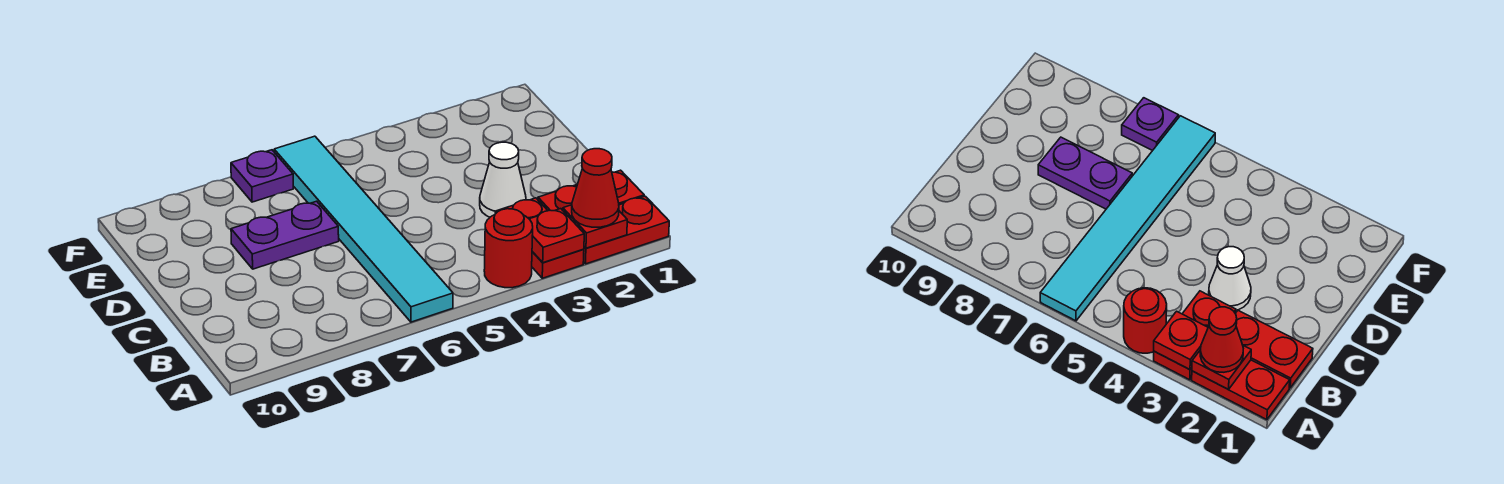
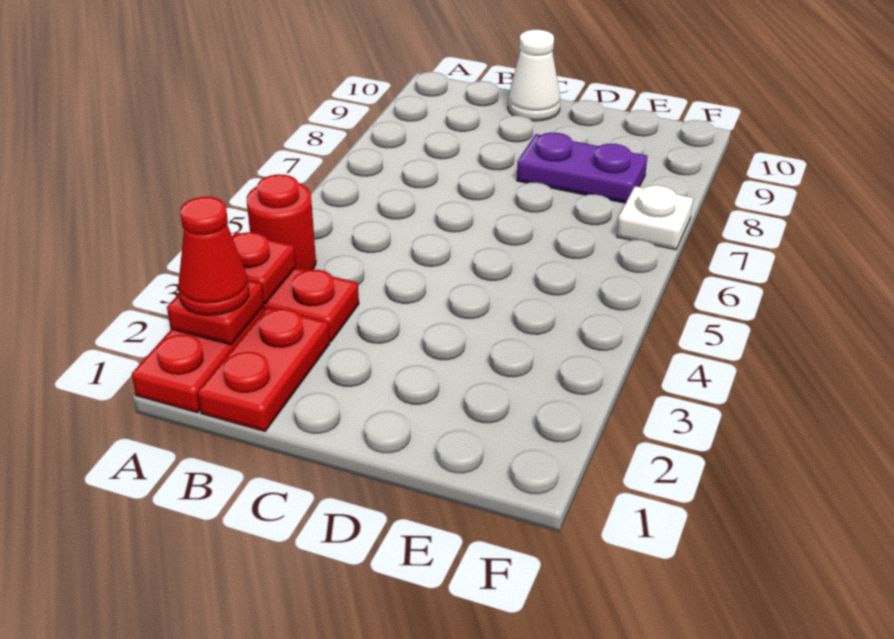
cyan 1x6 tile [274,136,453,322] -> none
white 1x1 cone [480,142,526,217] -> white 1x1 cone moved to [508,30,561,121]
purple 1x2 plate [231,201,339,269] -> purple 1x2 plate turned to [517,132,647,203]
purple 1x1 plate [231,150,293,202] -> white 1x1 plate [617,185,693,250]

